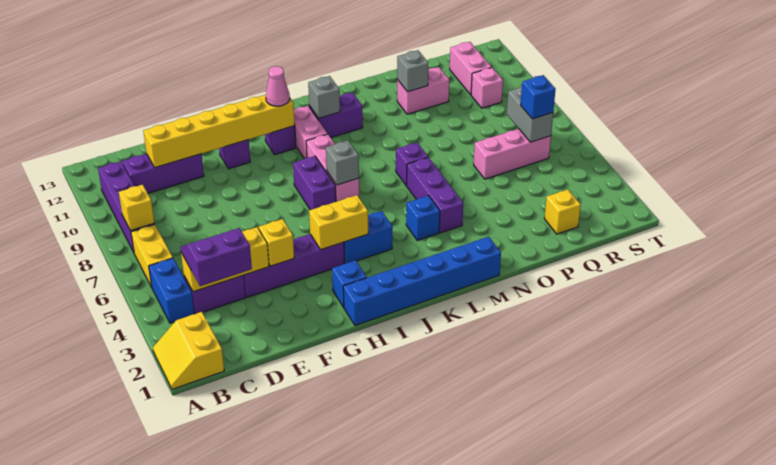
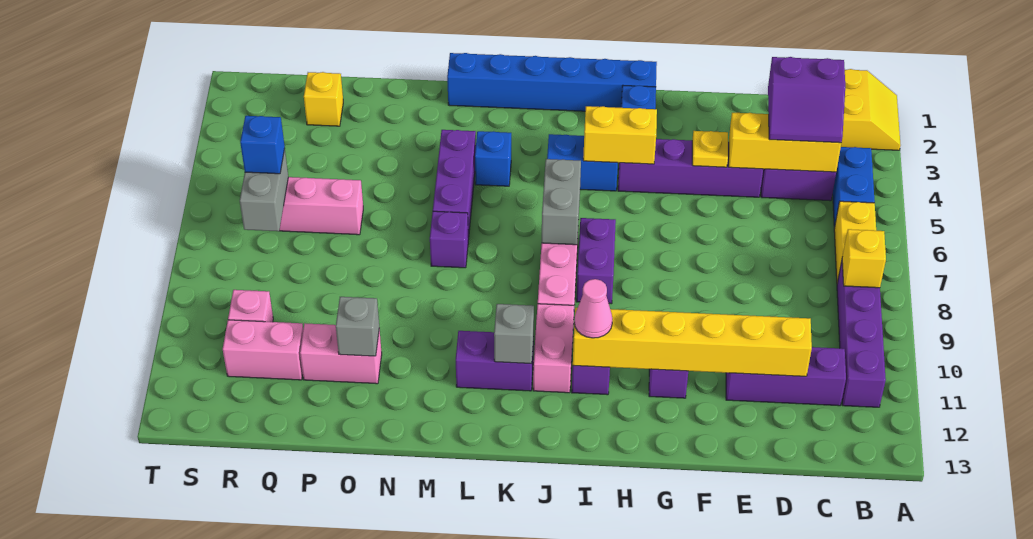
yellow 1x1 brick [259,219,294,266] -> yellow 1x1 plate [692,131,728,167]
grey 1x1 brick [326,141,359,185] -> grey 1x2 brick [542,159,581,245]
pink 1x2 brick [450,42,492,95] -> pink 1x2 brick turned to [223,320,303,380]

